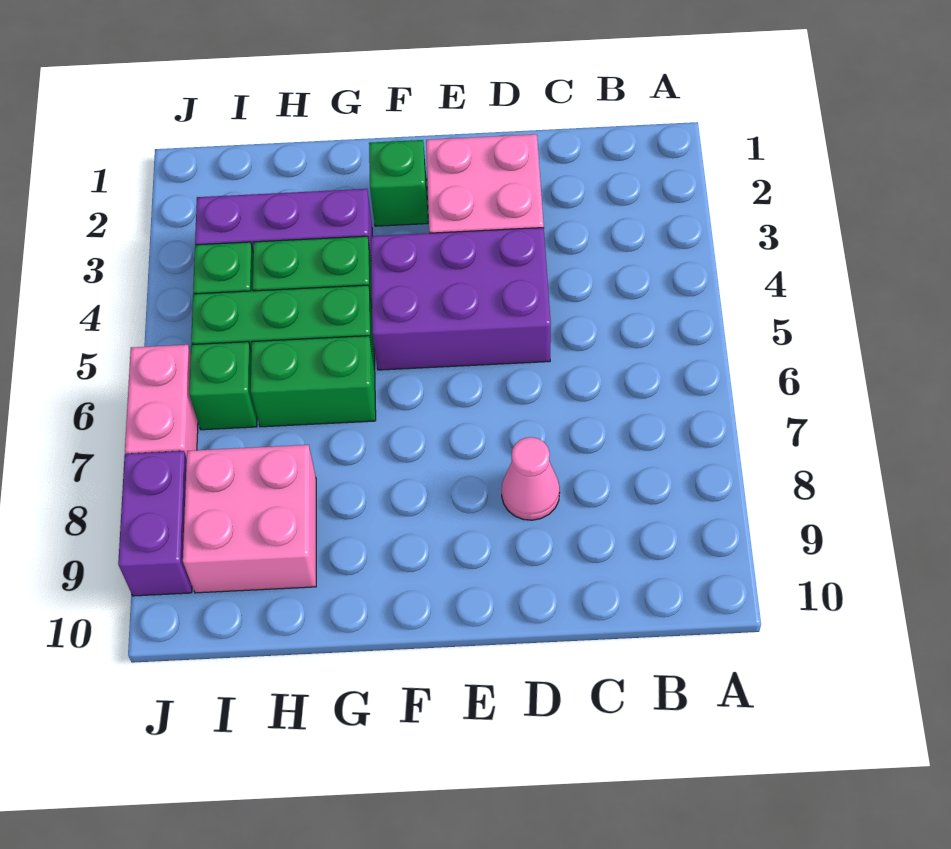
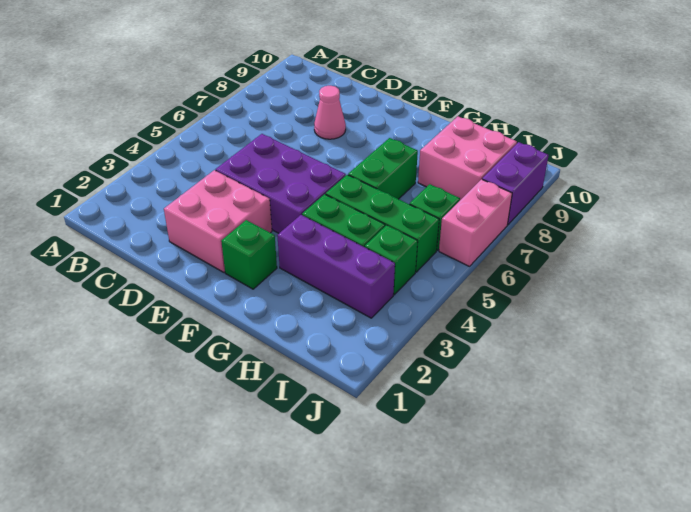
green 1x2 brick [251,336,376,427] -> green 1x2 brick turned to [348,138,418,199]

